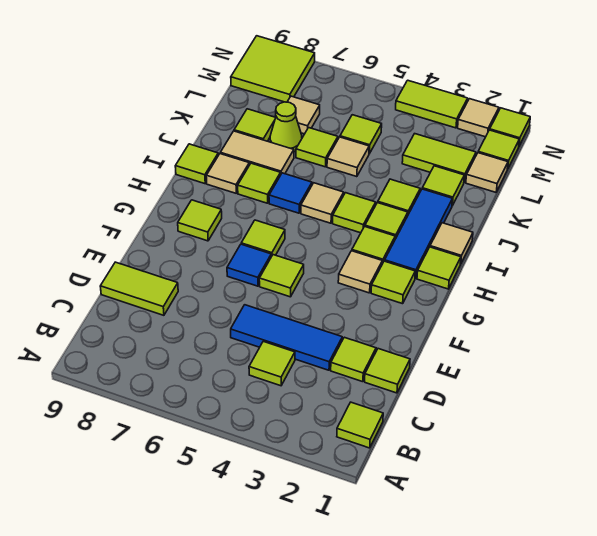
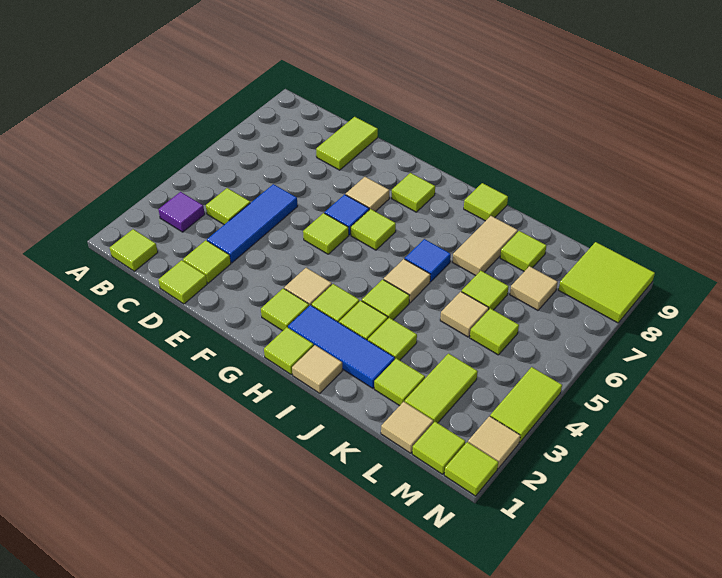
none -> purple 1x1 tile [158,192,205,232]
lime 1x1 tile [238,163,281,203] -> none
tan 1x1 tile [206,154,249,193] -> tan 1x1 tile moved to [346,177,389,212]
lime 1x1 cone [270,102,302,152] -> none

